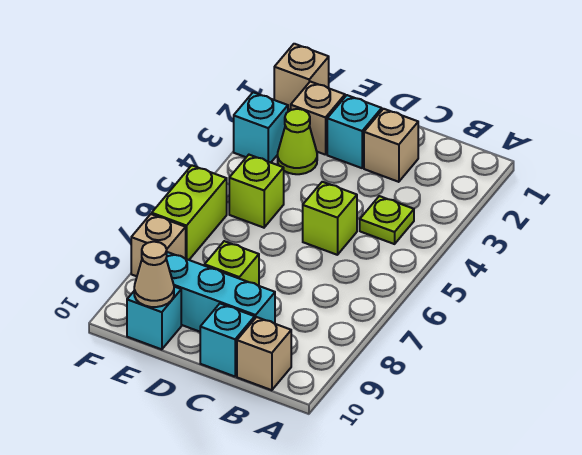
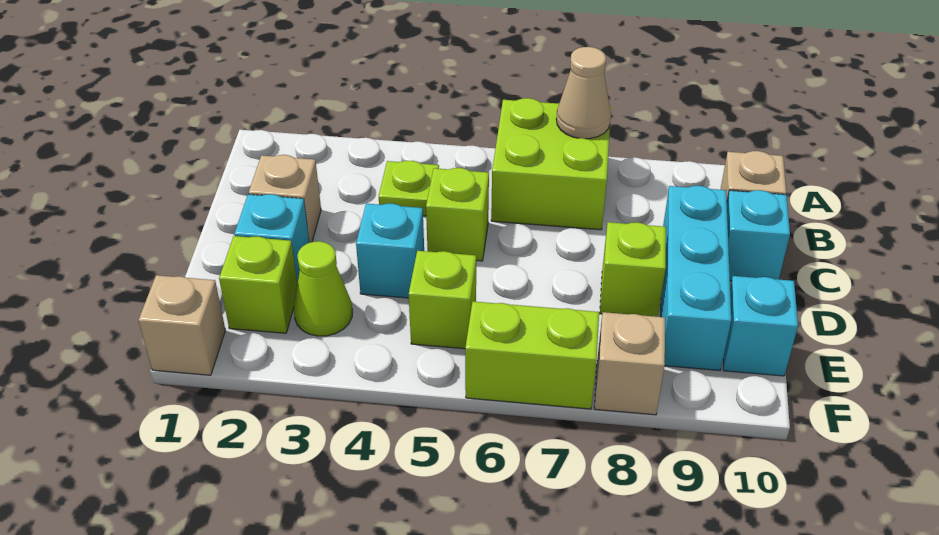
none -> lime 2x2 brick [491,98,611,230]
tan 1x1 brick [291,82,345,155] -> lime 1x1 brick [219,236,297,333]
tan 1x1 cone [134,242,174,307] -> tan 1x1 cone moved to [556,47,611,139]
cyan 1x1 brick [234,92,288,163] -> cyan 1x1 brick moved to [356,204,424,298]

